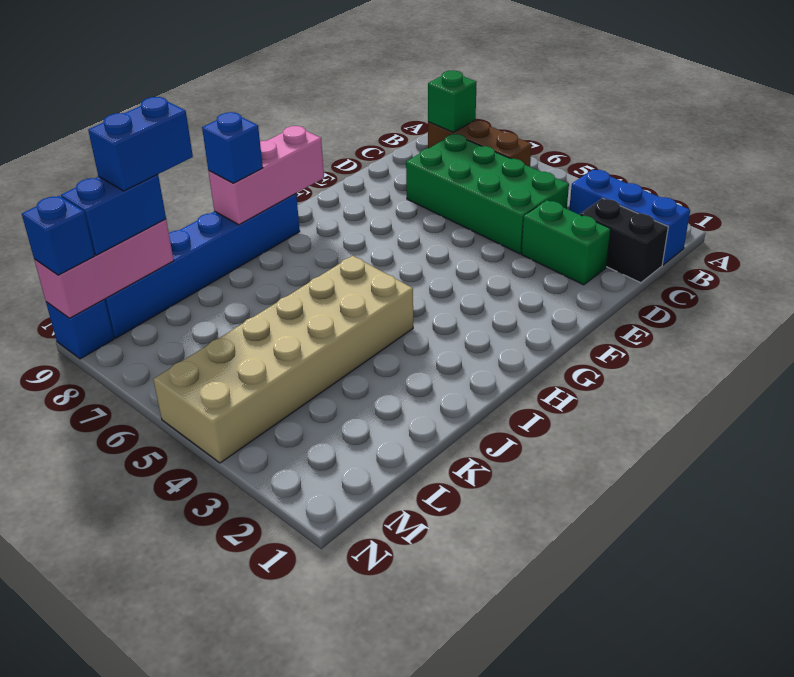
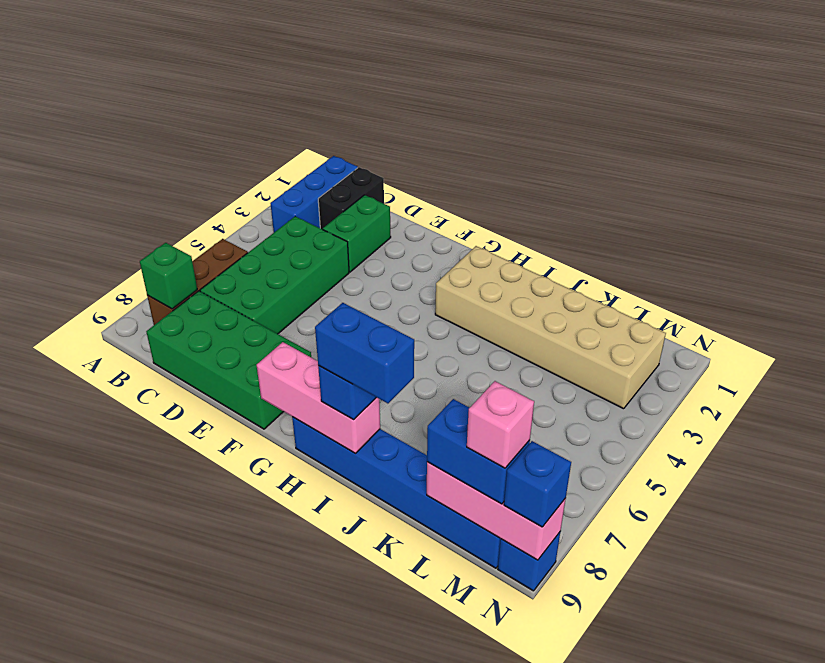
none -> green 2x4 brick [146,291,311,429]
tan 2x6 brick [153,256,413,463] -> tan 2x6 brick moved to [435,246,666,409]
blue 1x2 brick [88,97,193,191] -> blue 1x2 brick moved to [315,303,414,403]
none -> pink 1x1 brick [467,381,534,468]

